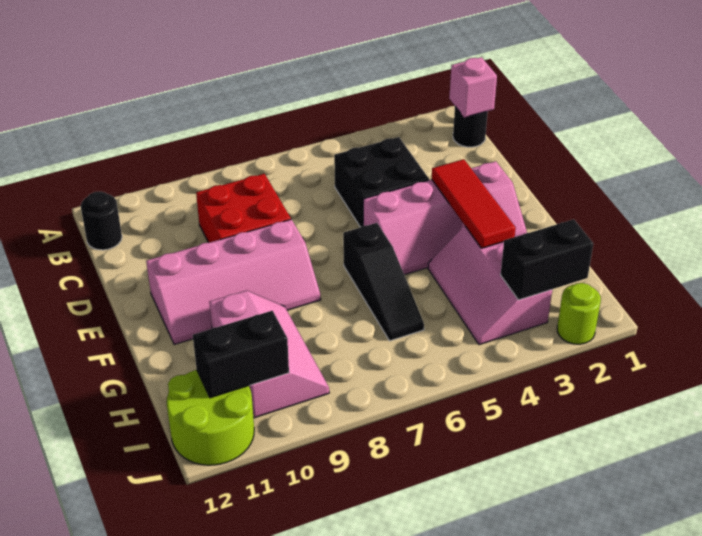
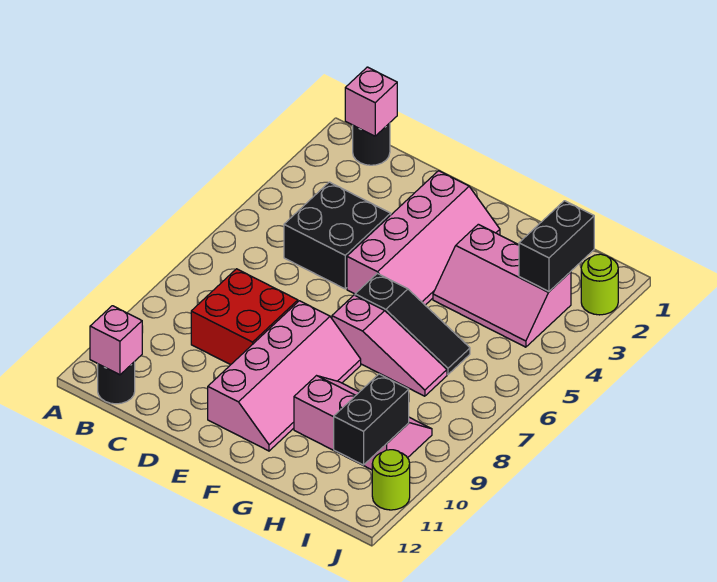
none -> pink 1x1 brick [90,306,142,375]
red 1x3 tile [432,159,516,248] -> none
none -> pink 1x3 slope [332,295,447,396]
lime 2x2 round brick [167,370,254,465] -> lime 1x1 round brick [372,450,410,510]

